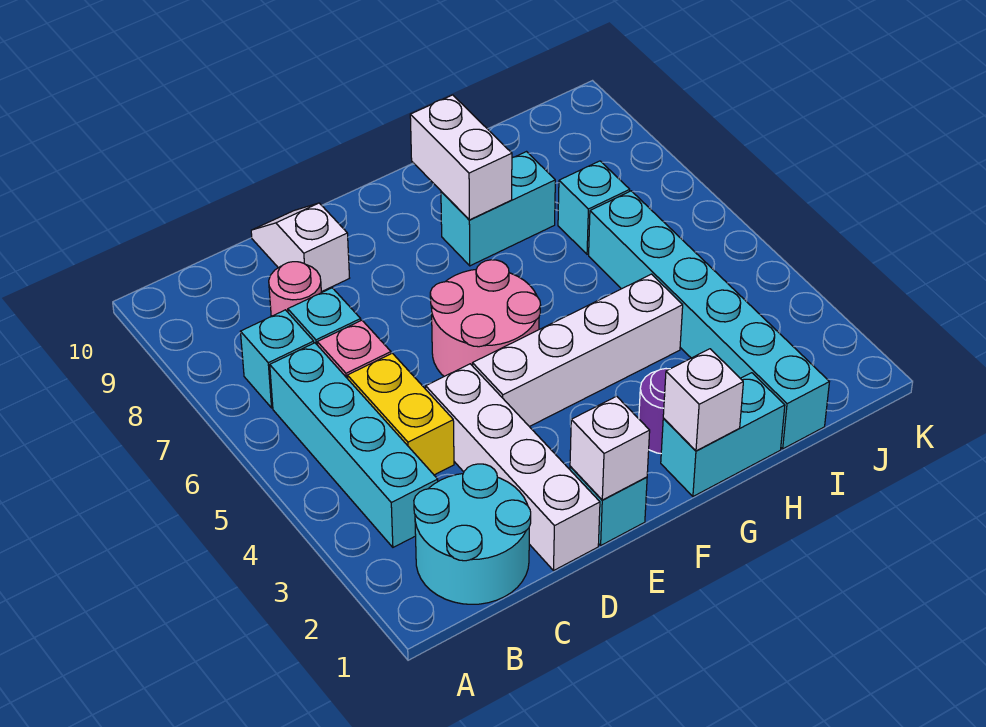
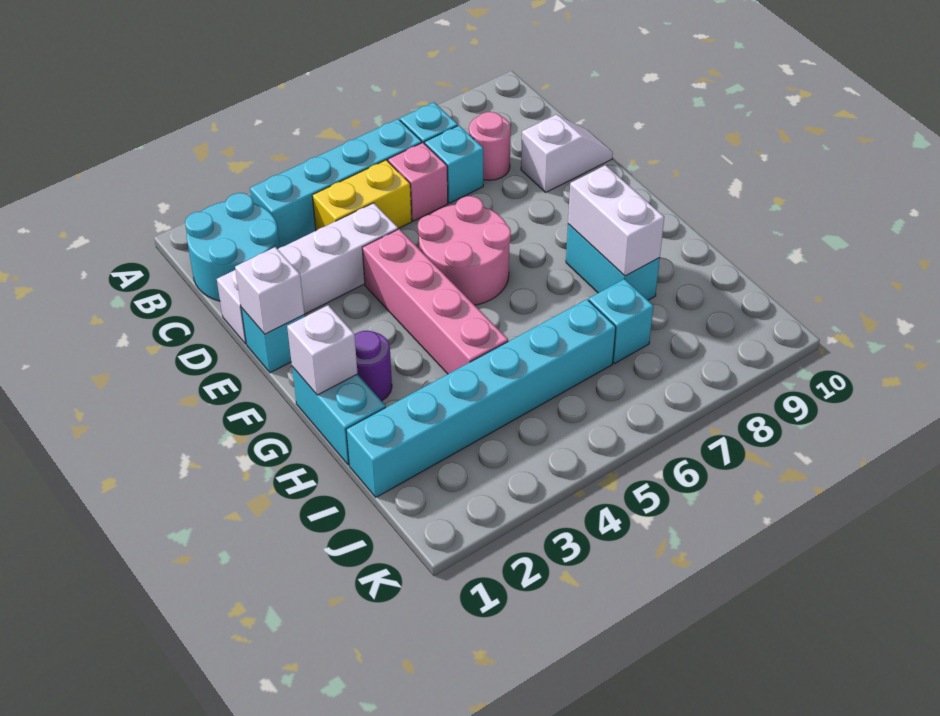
white 1x4 brick [473,274,683,427] -> pink 1x4 brick [362,229,508,374]
white 1x2 brick [410,95,512,220] -> white 1x2 brick turned to [568,165,664,276]

